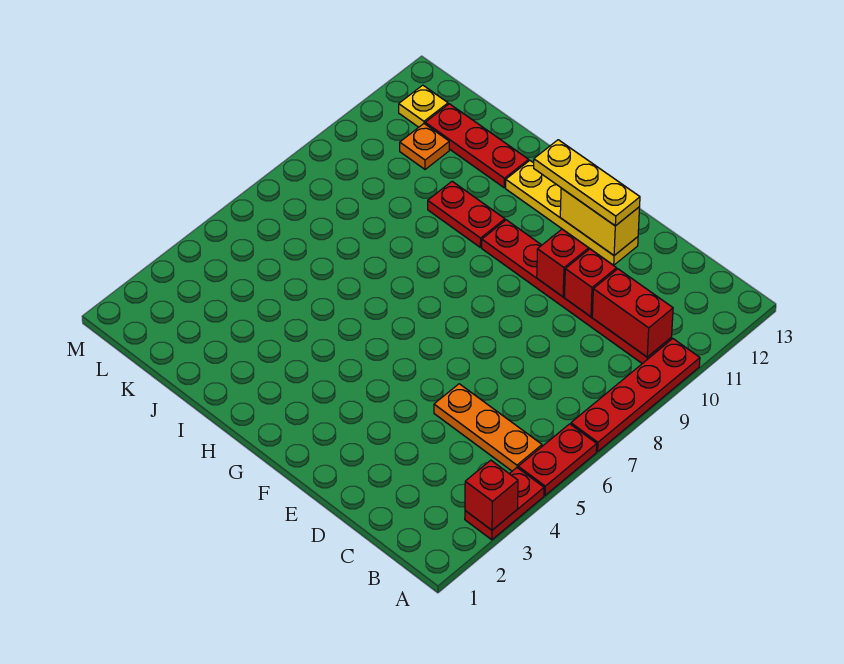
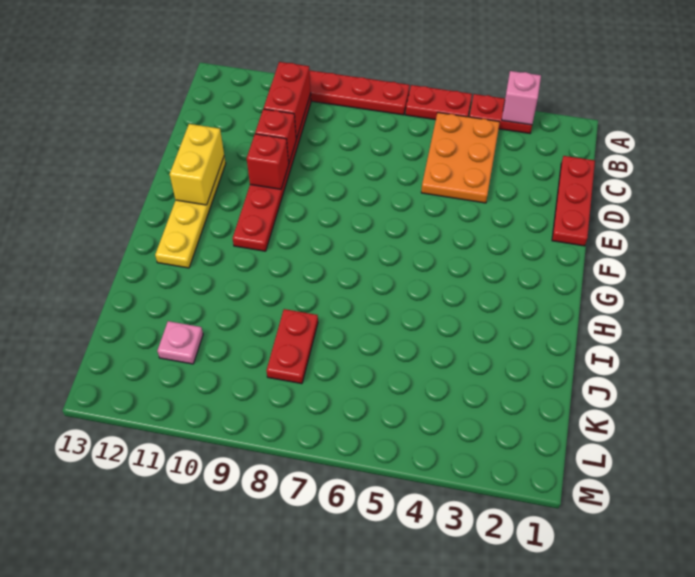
red 1x1 brick [465,460,518,530] -> pink 1x1 brick [502,71,541,125]
orange 1x3 plate [434,384,542,471] -> orange 2x3 plate [421,113,500,203]
yellow 1x3 plate [534,140,640,226] -> none
red 1x2 plate [428,181,505,247] -> red 1x2 plate moved to [266,309,318,384]
red 1x3 plate [425,104,529,188] -> red 1x3 plate moved to [552,156,595,246]
orange 1x1 plate [400,124,449,169] -> pink 1x1 plate [157,321,203,364]
yellow 1x1 plate [399,85,448,127] -> none

